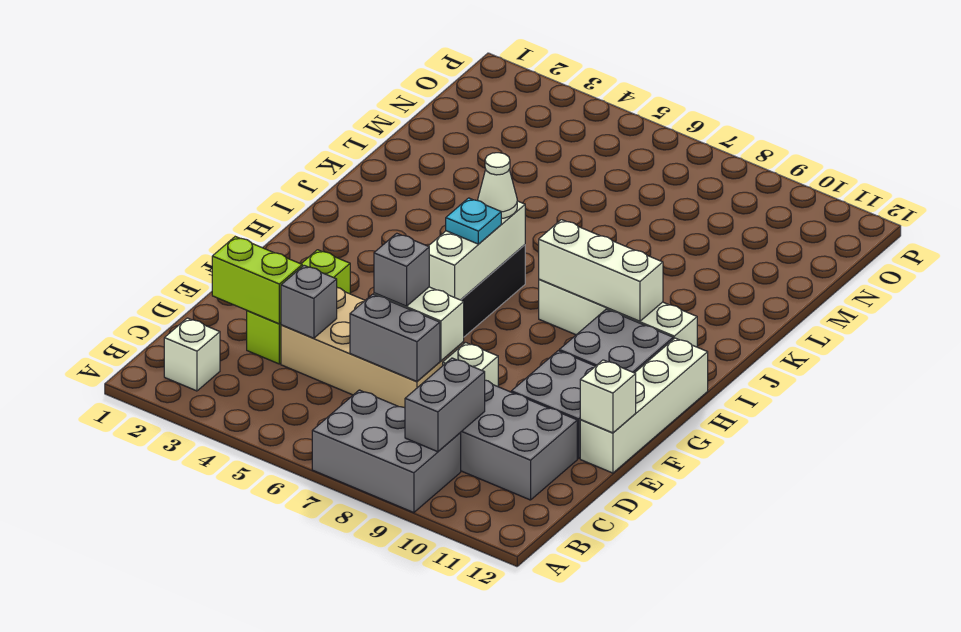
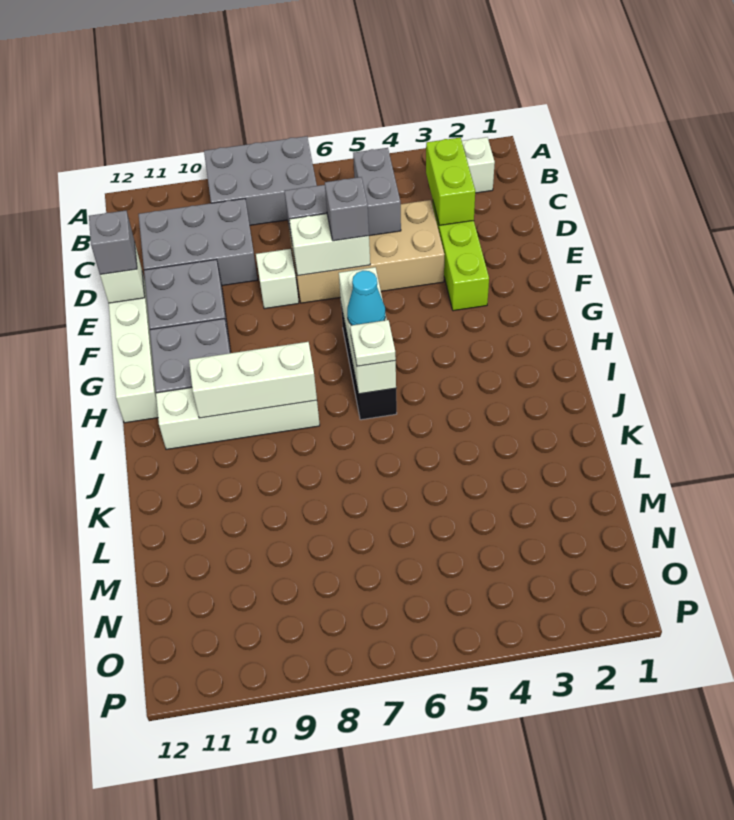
grey 1x2 brick [405,358,485,452] -> grey 1x2 brick moved to [353,148,401,236]
lime 1x2 brick [212,237,302,324] -> lime 1x2 brick turned to [426,138,475,225]
grey 1x1 brick [281,265,337,338] -> grey 1x1 brick moved to [89,210,137,274]
cyan 1x1 plate [446,198,501,244] -> cyan 1x1 cone [347,271,385,325]
white 1x1 cone [478,153,517,219] -> white 1x1 plate [350,320,396,366]

